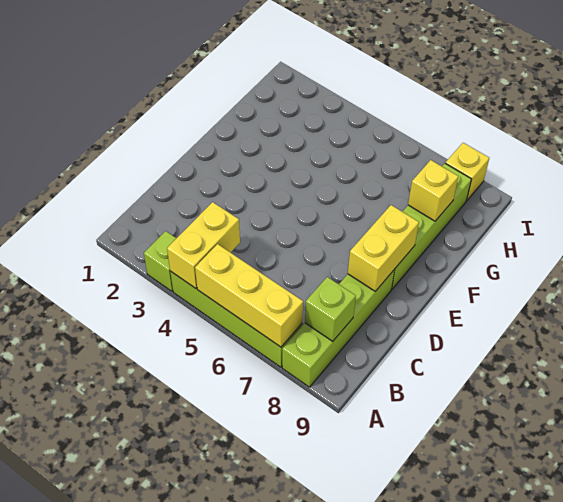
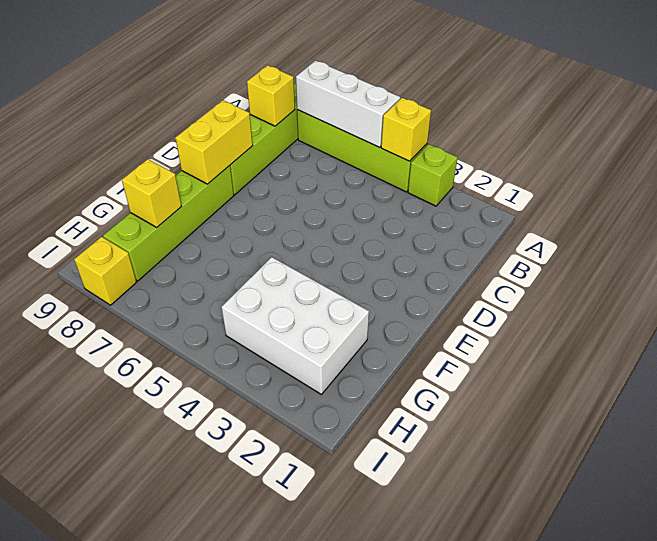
yellow 1x2 brick [167,202,240,288] -> yellow 1x1 brick [381,98,431,161]
yellow 1x3 brick [195,244,303,347] -> white 1x3 brick [296,61,400,148]
lime 1x1 brick [305,277,356,341] -> yellow 1x1 brick [247,65,295,126]
none -> white 2x3 brick [221,257,369,394]

